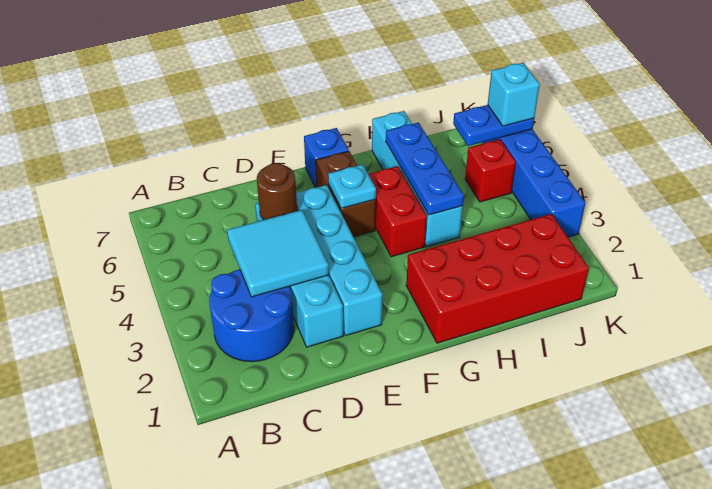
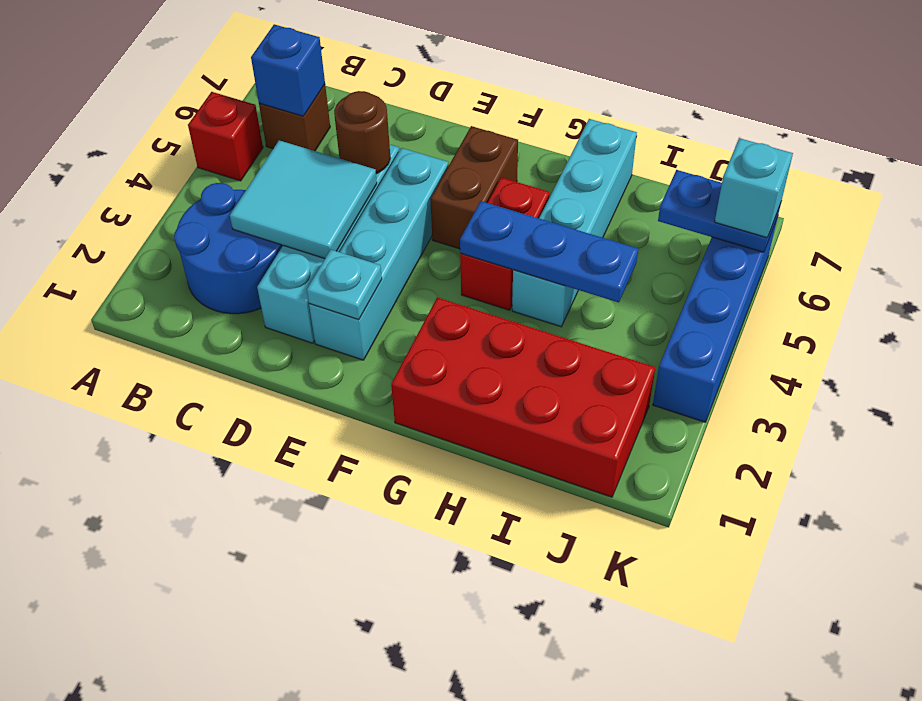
none -> brown 1x1 brick [259,85,330,151]
cyan 1x1 plate [328,164,376,209] -> cyan 1x1 plate moved to [307,250,382,320]
blue 1x1 brick [304,128,349,188] -> blue 1x1 brick moved to [251,24,325,116]
blue 1x3 plate [386,123,464,215] -> blue 1x3 plate turned to [460,201,638,302]
red 1x1 brick [465,139,516,202] -> red 1x1 brick moved to [188,92,263,181]

